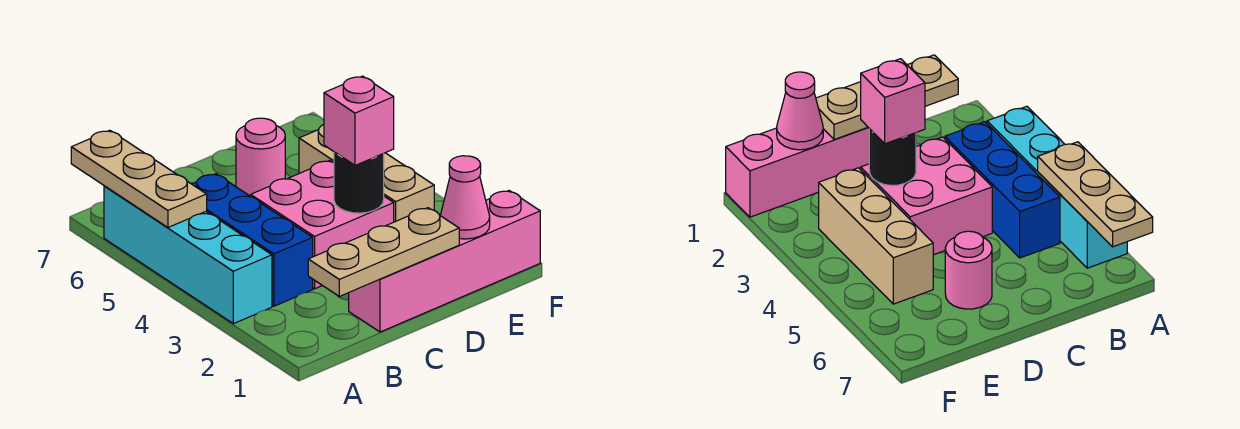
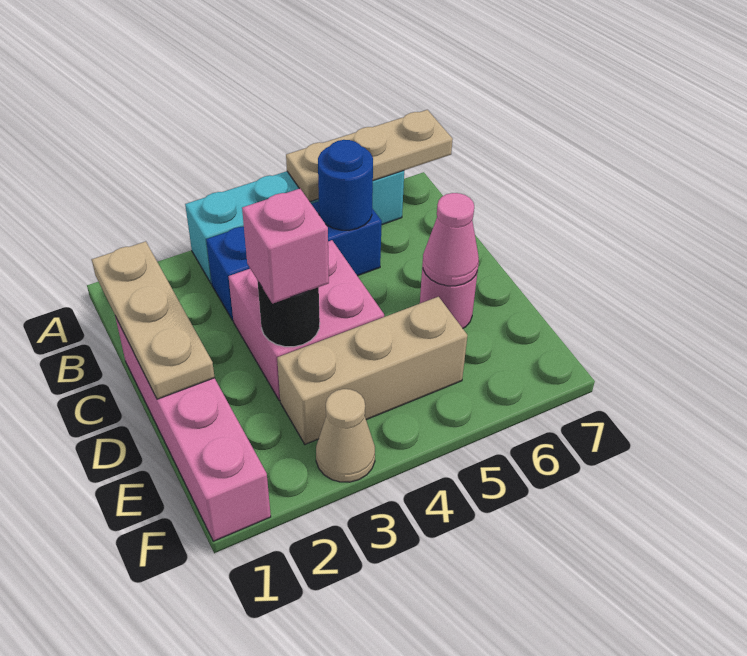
none -> blue 1x1 round brick [318,140,373,230]
pink 1x1 cone [441,156,490,239] -> pink 1x1 cone moved to [423,193,479,286]
none -> tan 1x1 cone [316,389,375,482]

